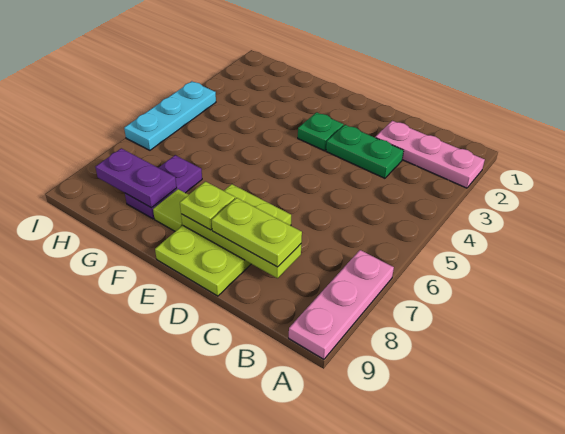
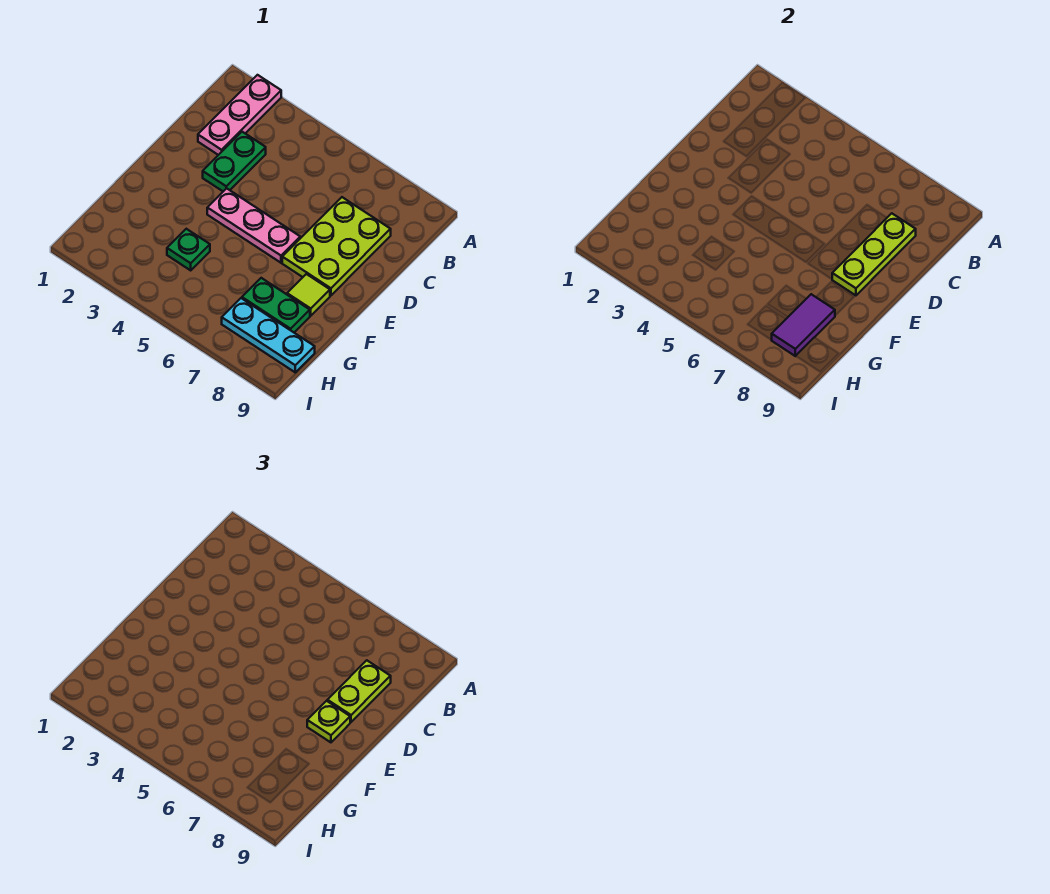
pink 1x3 plate [289,250,394,359] -> pink 1x3 plate moved to [207,188,300,263]
lime 2x3 plate [155,184,291,296] -> lime 2x3 plate turned to [282,197,391,295]
green 1x1 plate [298,112,344,151] -> green 1x1 plate moved to [167,229,210,270]
purple 1x2 plate [125,155,202,219] -> green 1x2 plate [242,278,310,332]
purple 1x2 plate [96,148,177,208] -> purple 1x2 tile [772,294,835,356]
cyan 1x3 plate [124,81,216,150] -> cyan 1x3 plate moved to [222,298,315,372]

